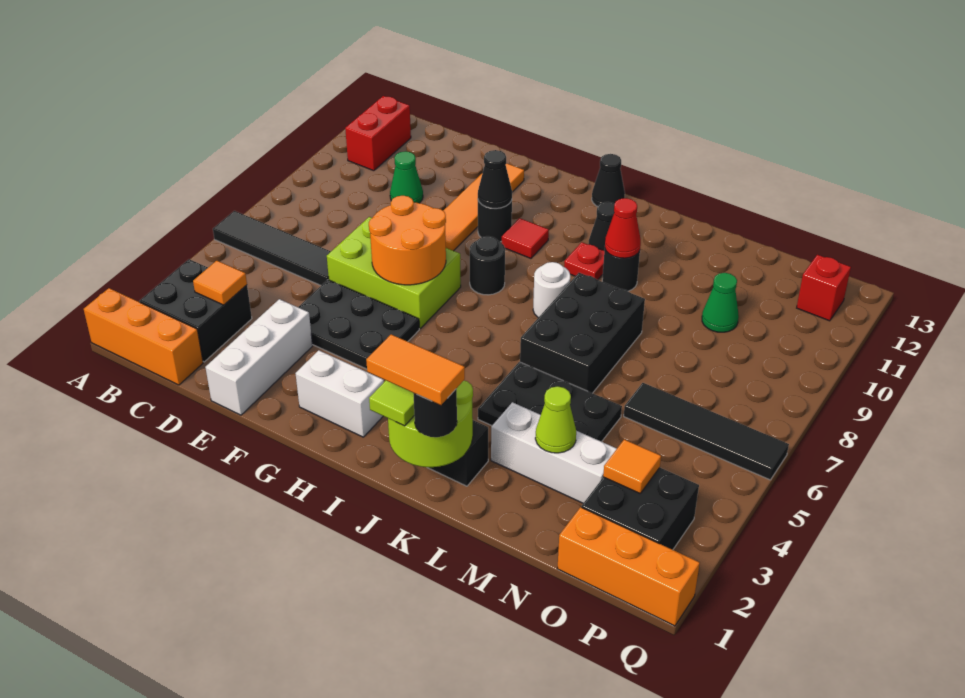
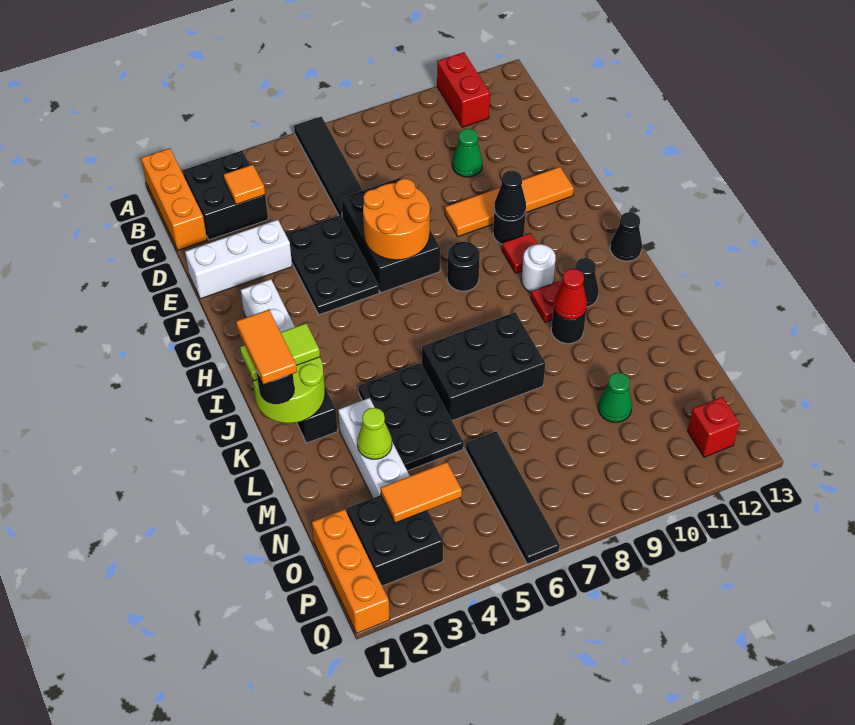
red 1x2 brick [345,96,411,171] -> red 1x2 brick turned to [437,52,490,127]
lime 2x3 brick [327,217,461,328] -> black 2x3 brick [341,178,440,293]
white 1x1 round brick [533,262,570,318] -> white 1x1 round brick moved to [522,244,556,292]
orange 1x1 tile [603,440,661,493] -> orange 1x2 tile [381,462,462,523]

